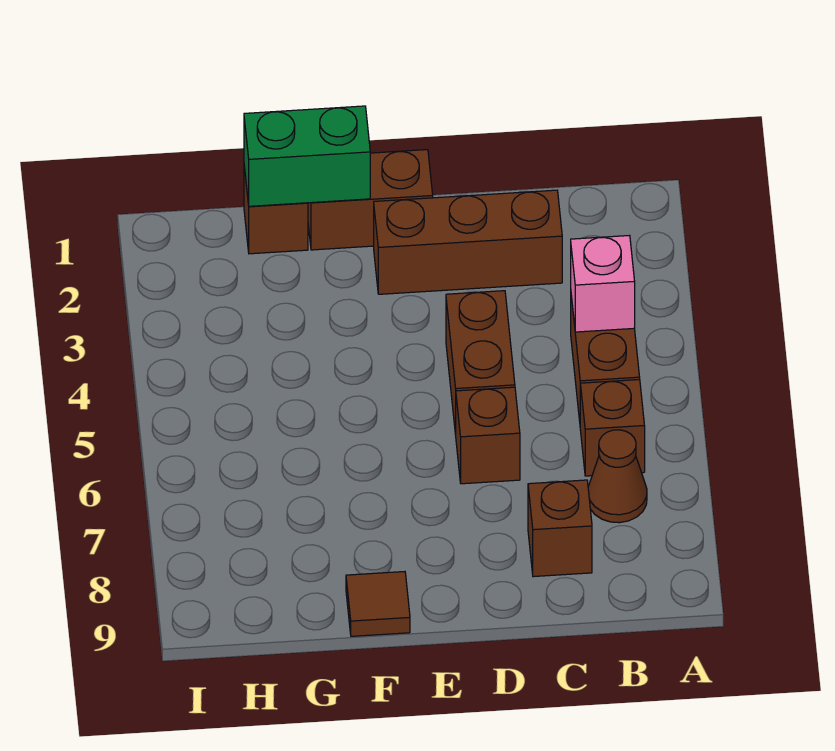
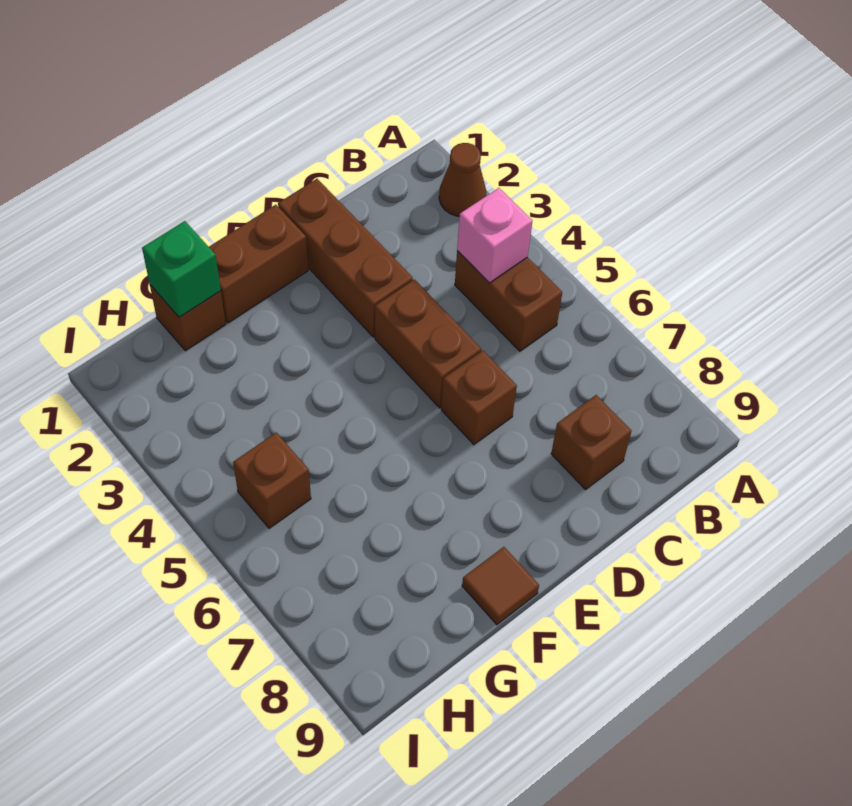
brown 1x1 brick [580,380,645,476] -> brown 1x1 brick moved to [233,433,311,528]
brown 1x1 cone [588,430,647,523] -> brown 1x1 cone moved to [439,143,486,216]
brown 1x3 brick [374,190,562,294] -> brown 1x3 brick turned to [278,179,413,337]
green 1x2 brick [244,106,370,206] -> green 1x1 brick [142,221,221,317]

